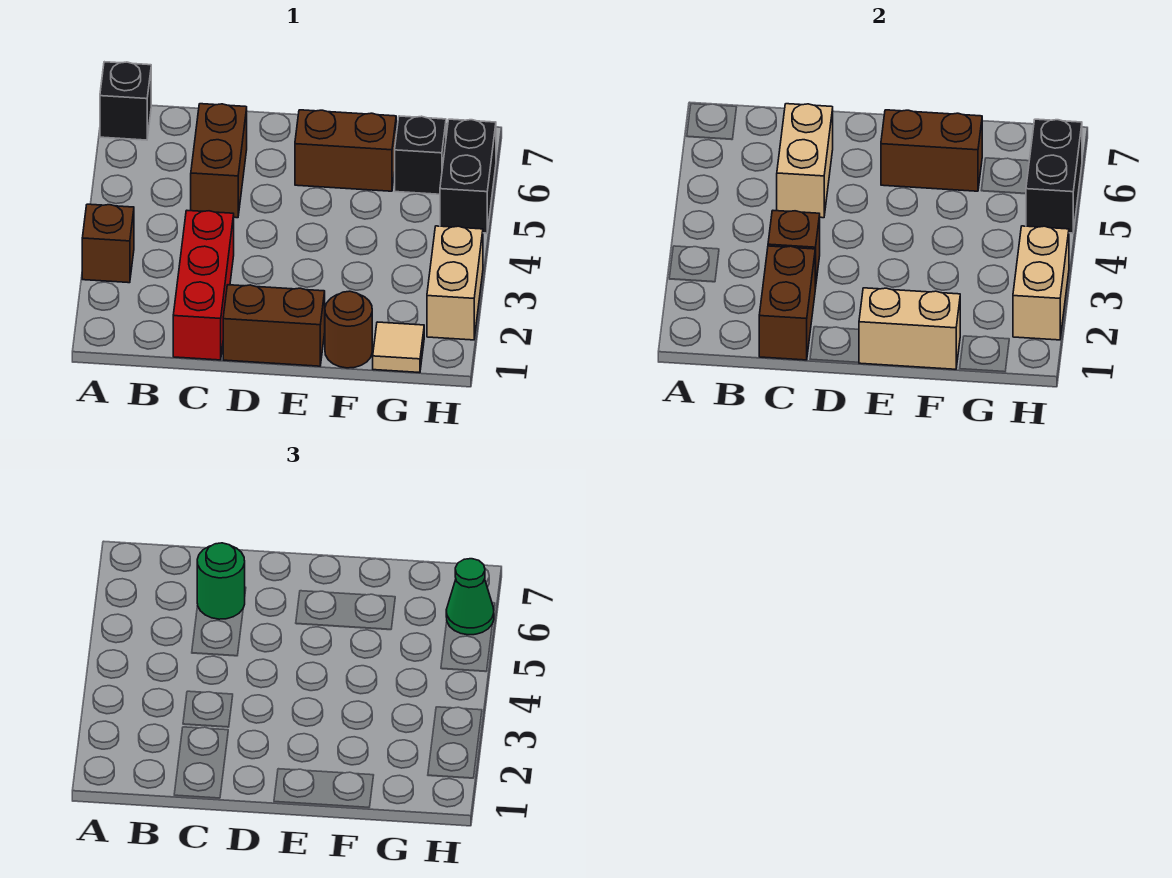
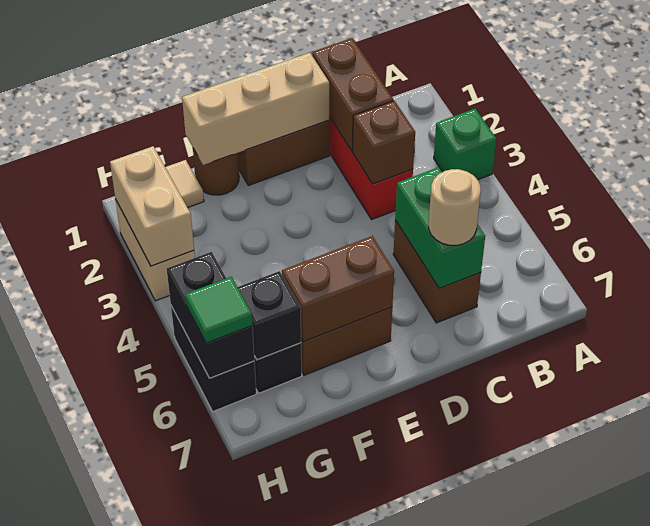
brown 1x1 brick [82,204,134,283] -> green 1x1 brick [434,109,496,180]
black 1x1 brick [100,62,151,140] -> black 1x1 brick moved to [238,271,301,360]
tan 1x2 brick [777,104,833,218] -> green 1x2 brick [395,167,485,288]
green 1x1 round brick [197,543,245,619] -> tan 1x1 round brick [429,169,481,246]
tan 1x2 brick [859,288,960,369] -> tan 1x3 brick [182,53,329,165]
green 1x1 cone [446,559,494,635] -> green 1x1 tile [185,277,252,343]

